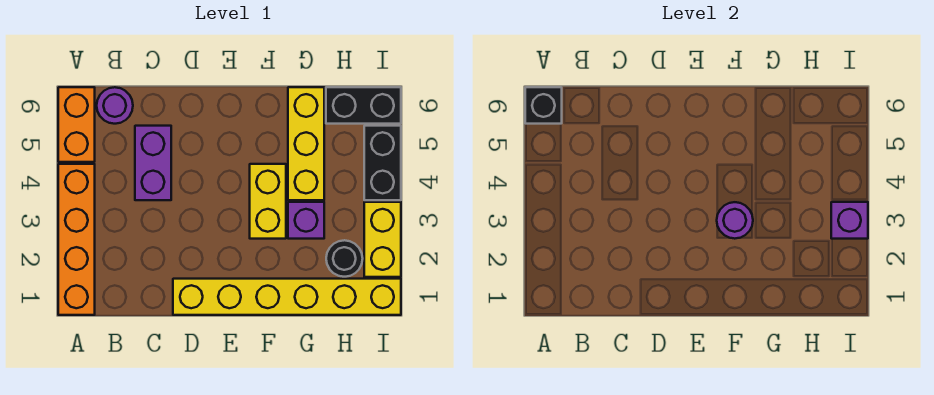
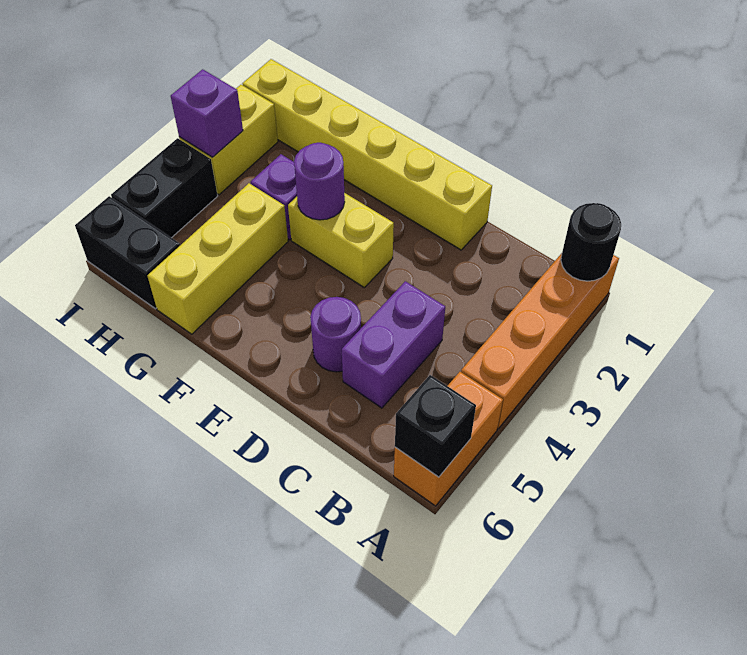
purple 1x1 round brick [97,87,133,124] -> purple 1x1 round brick moved to [310,297,361,372]
yellow 1x2 brick [250,164,286,239] -> yellow 1x2 brick turned to [288,193,394,287]
black 1x1 round brick [326,240,363,277] -> black 1x1 round brick moved to [561,203,621,281]

